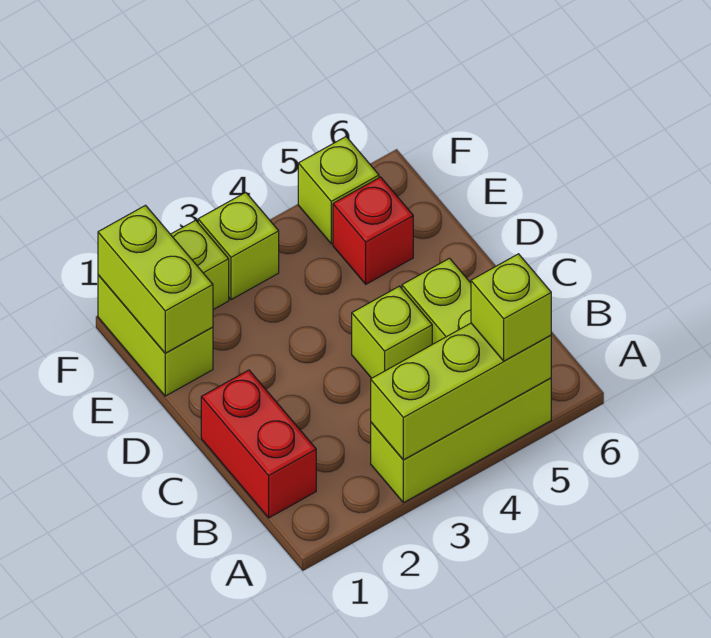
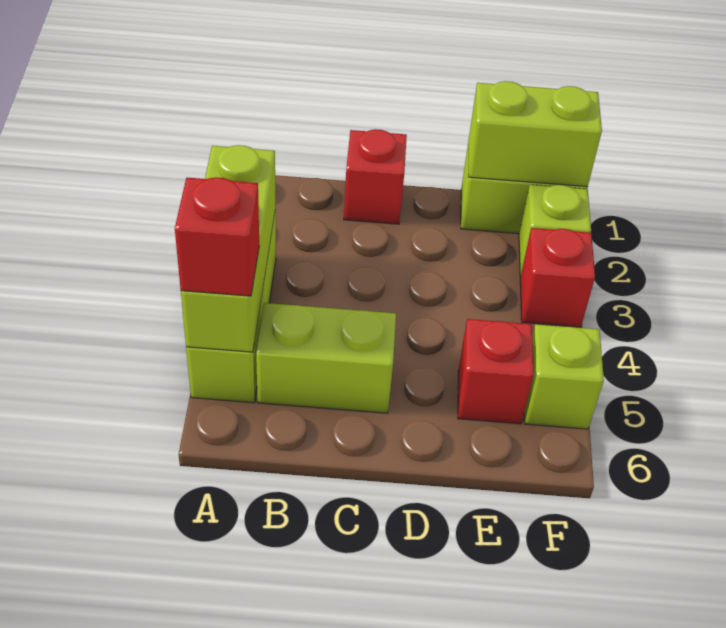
lime 1x1 brick [471,254,551,361] -> red 1x1 brick [175,177,259,296]
red 1x2 brick [201,370,316,518] -> red 1x1 brick [344,129,407,224]
lime 1x1 brick [352,286,432,378] -> none
lime 1x1 brick [198,192,279,300] -> red 1x1 brick [520,228,595,327]

